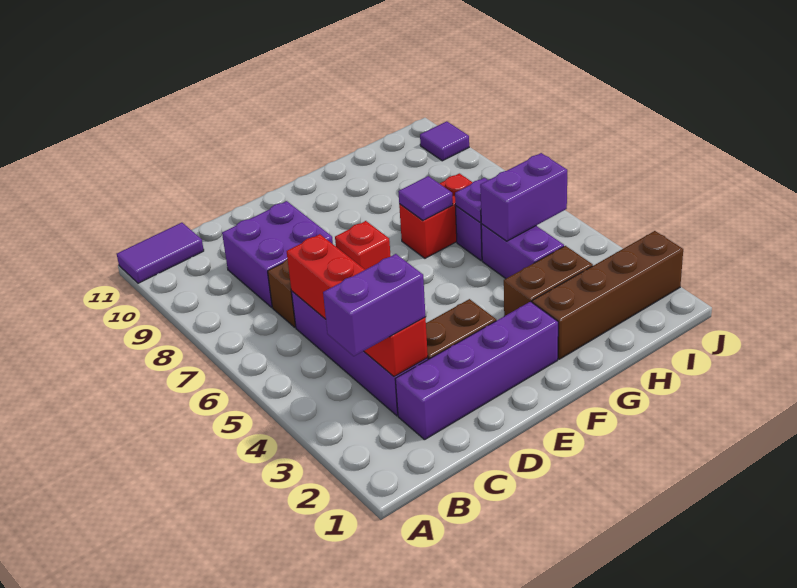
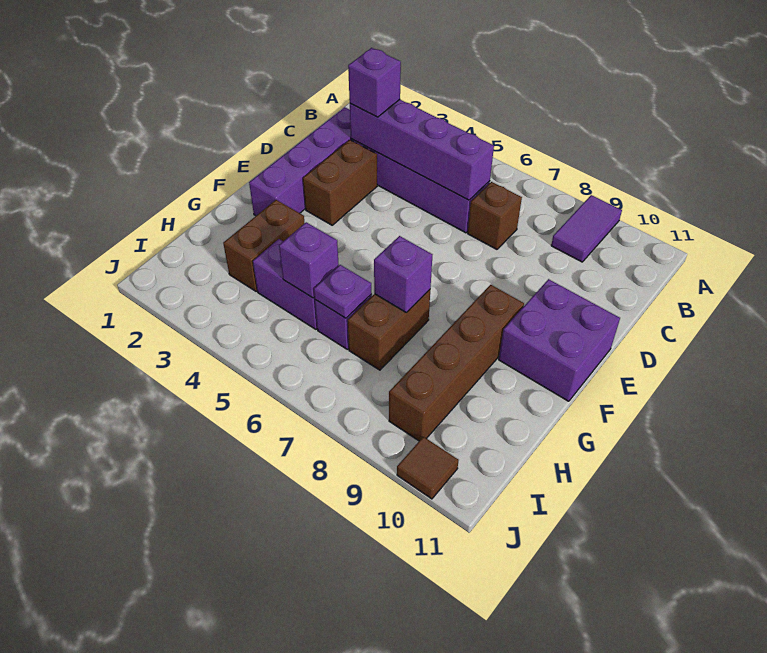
purple 1x2 tile [117,223,204,283] -> purple 1x2 tile moved to [551,195,622,262]
purple 1x2 brick [323,254,425,356] -> purple 1x1 brick [348,48,401,117]
red 1x4 brick [287,234,428,377] -> purple 1x4 brick [350,100,494,200]
purple 2x2 brick [222,201,333,307] -> purple 2x2 brick moved to [499,279,620,401]
red 1x1 brick [335,221,391,270] -> none
brown 1x4 brick [532,231,683,359] -> brown 1x4 brick moved to [389,285,524,441]
red 1x2 brick [399,173,473,258] -> brown 1x2 brick [348,290,430,370]
purple 1x1 tile [398,176,453,221] -> purple 1x1 brick [374,236,432,313]
purple 1x2 brick [480,153,567,241] -> purple 1x1 brick [279,222,339,298]
purple 1x1 tile [420,121,469,161] -> brown 1x1 tile [397,437,459,499]

